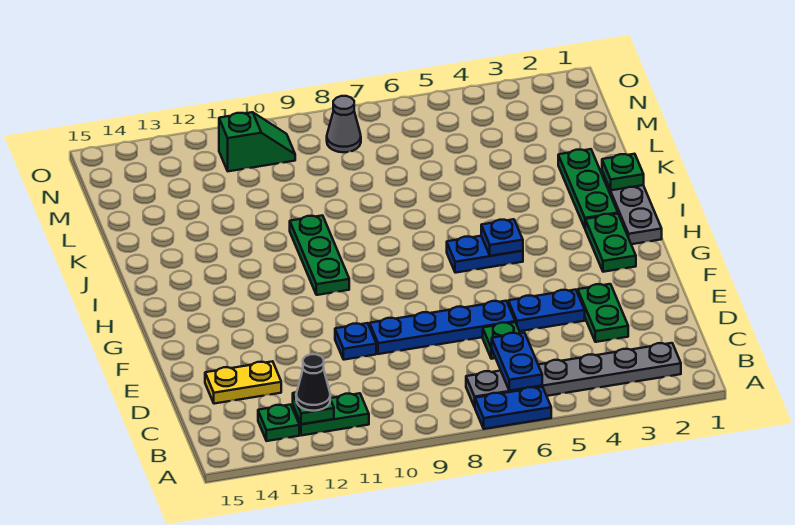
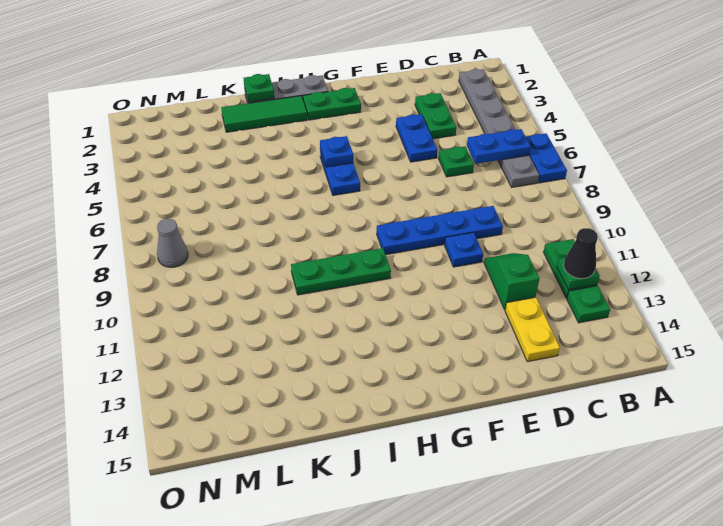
green 1x2 plate [578,284,628,342] -> green 1x2 plate turned to [415,93,456,139]
blue 1x4 plate [370,301,515,354] -> blue 1x4 plate turned to [377,206,503,255]
green 1x3 plate [558,149,618,228] -> green 1x3 tile [221,96,307,132]
green 1x2 slope [219,112,295,171] -> green 1x2 slope moved to [484,253,539,310]

